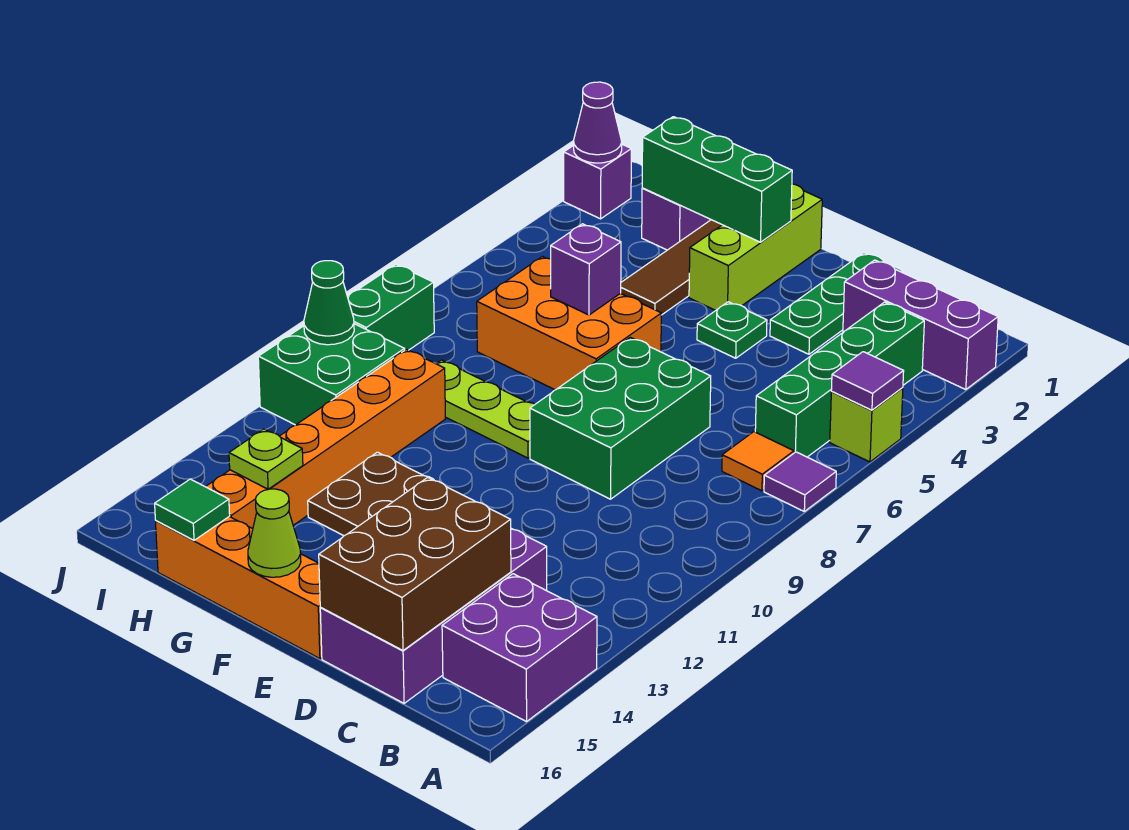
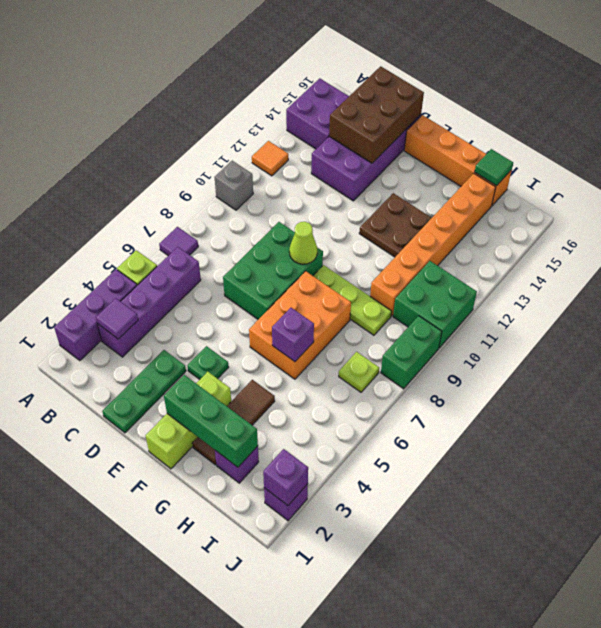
purple 1x3 brick [843,260,998,390] -> purple 1x3 brick turned to [54,269,137,361]
purple 1x1 tile [831,352,904,410] -> purple 1x1 tile moved to [96,298,138,339]
none -> grey 1x1 brick [215,161,253,210]
green 1x4 brick [755,302,924,457] -> purple 1x4 brick [98,247,201,357]
orange 1x1 tile [722,432,794,491] -> orange 1x1 tile moved to [252,141,288,176]
orange 2x3 brick [477,257,661,390] -> orange 2x3 brick turned to [249,271,351,379]
lime 1x1 cone [248,489,301,577] -> lime 1x1 cone moved to [289,222,317,264]
lime 1x1 plate [229,429,303,489] -> lime 1x1 plate moved to [339,352,379,392]
purple 1x1 cone [574,82,622,163] -> purple 1x1 brick [263,449,308,505]
green 1x1 cone [304,261,354,345] -> none

